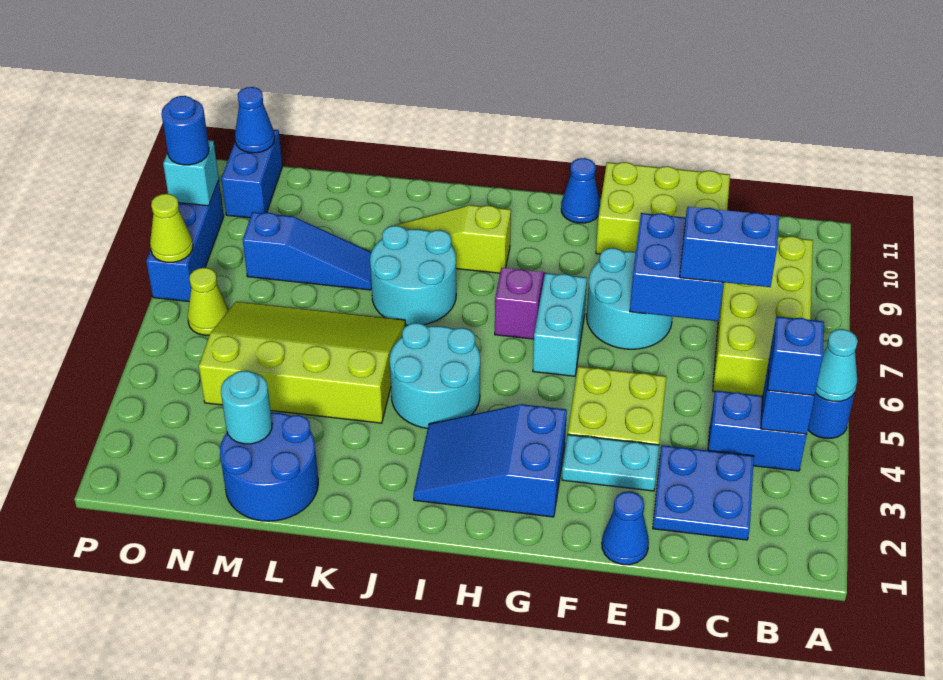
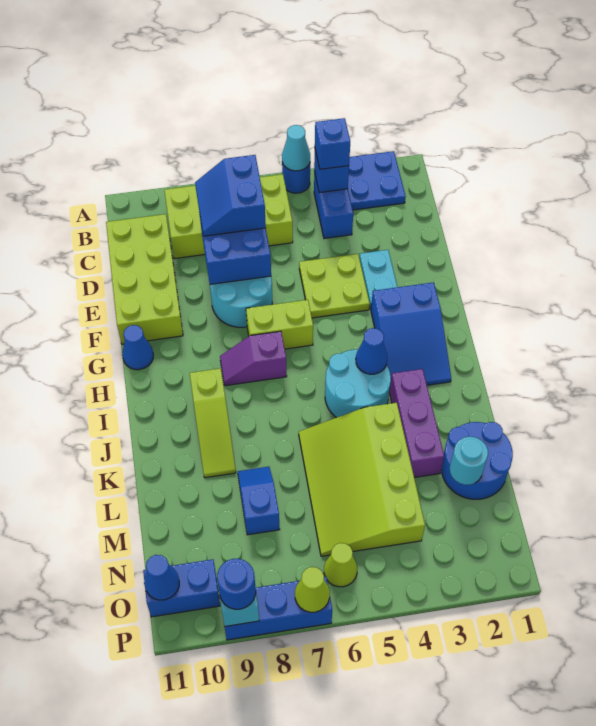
blue 2x2 plate [653,445,754,540] -> blue 2x2 plate moved to [348,151,406,210]
lime 2x3 brick [596,162,730,254] -> lime 2x4 brick [106,214,183,344]
blue 1x1 cone [602,492,649,565] -> blue 1x1 cone moved to [356,328,387,374]
cyan 1x2 brick [533,273,587,376] -> lime 1x2 brick [246,300,313,349]
none -> purple 1x3 brick [389,369,444,478]
cyan 2x2 round brick [370,226,456,325] -> none
blue 1x3 slope [243,212,372,290] -> blue 1x2 slope [238,467,280,535]

